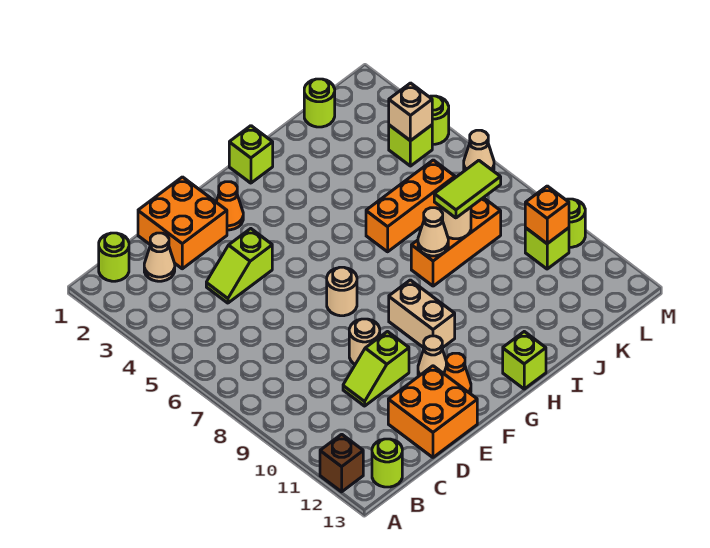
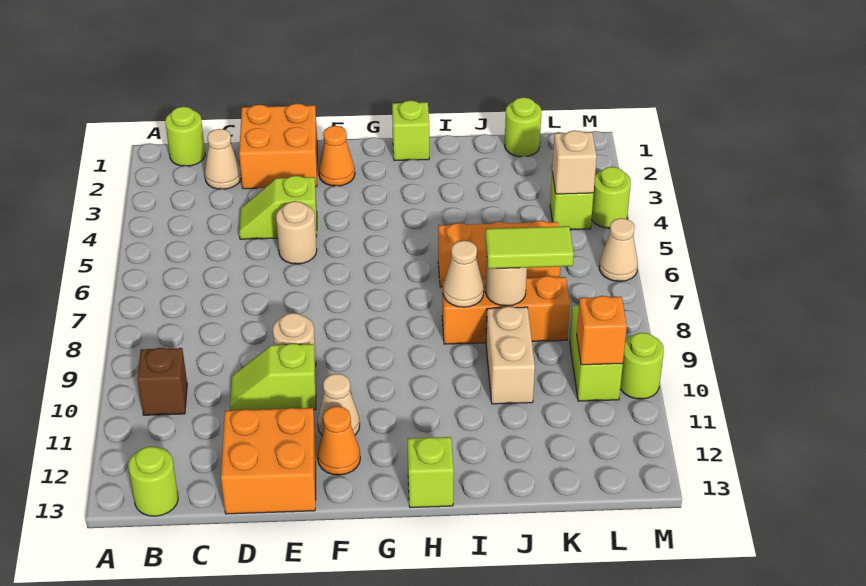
brown 1x1 brick [320,434,363,492] -> brown 1x1 brick moved to [137,348,187,415]
tan 1x1 round brick [327,267,357,316] -> tan 1x1 round brick moved to [276,201,317,264]
tan 1x2 brick [389,280,455,348] -> tan 1x2 brick moved to [486,306,535,404]
lime 1x1 brick [525,228,569,269] -> lime 1x2 brick [570,306,623,401]

